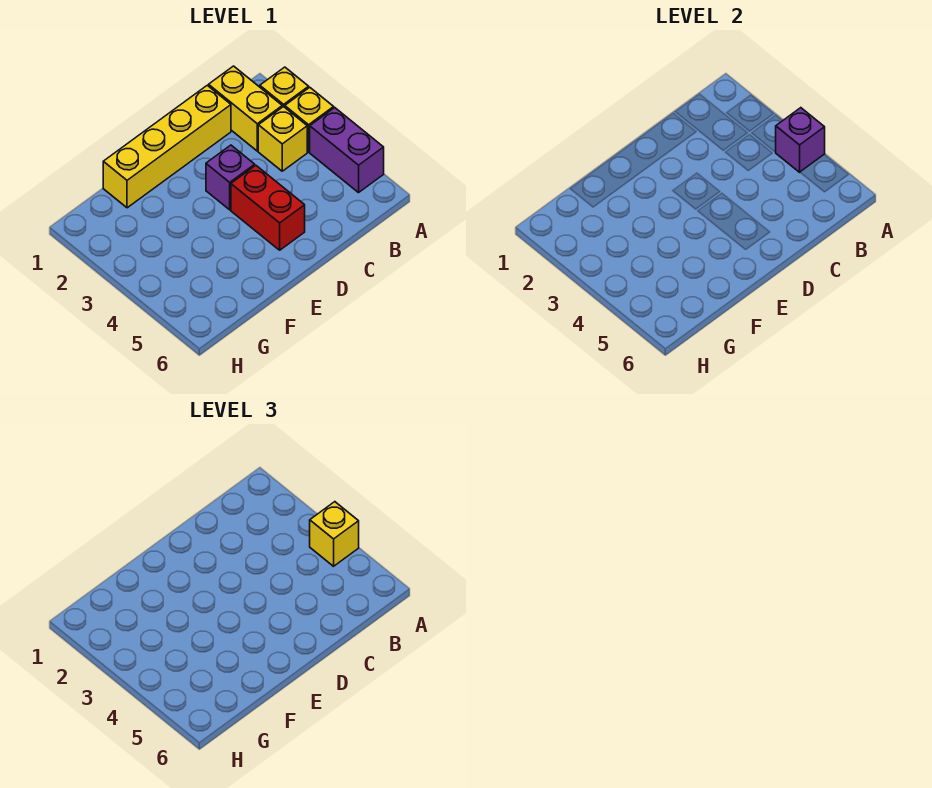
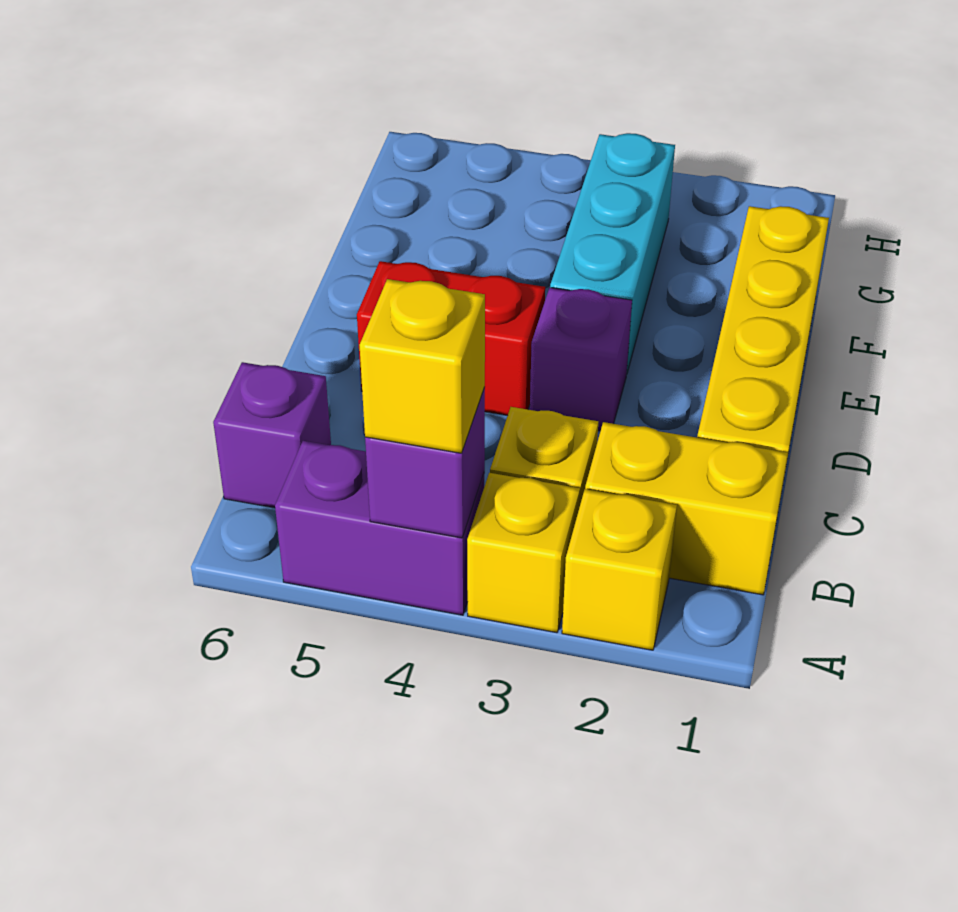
none -> purple 1x1 brick [213,362,331,508]
none -> cyan 1x3 brick [550,133,675,372]

